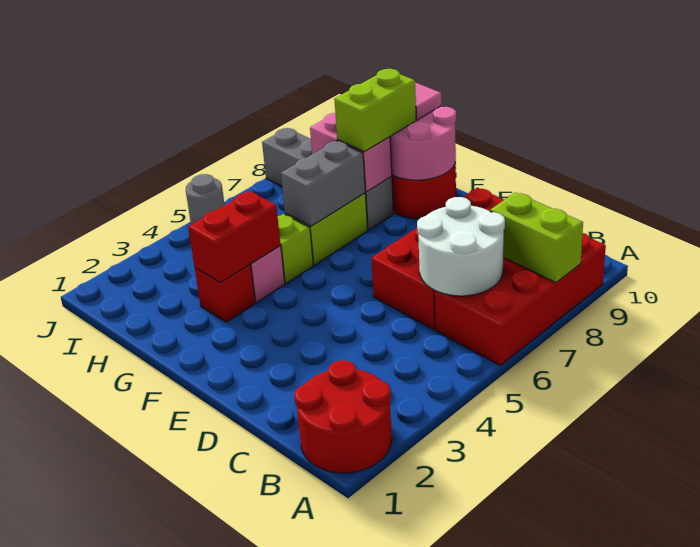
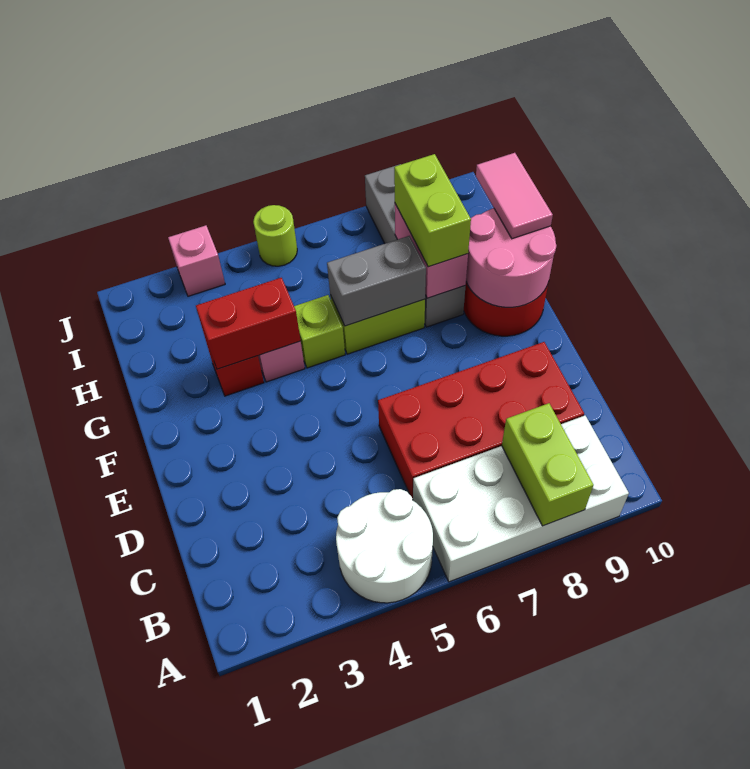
red 2x2 round brick [295,360,392,473] -> none
red 2x4 brick [435,233,606,365] -> white 2x4 brick [413,416,629,582]
white 2x2 round brick [417,197,505,296] -> white 2x2 round brick moved to [336,489,433,603]
lime 1x2 brick [334,69,416,152] -> lime 1x2 brick turned to [394,154,471,267]
none -> pink 1x1 brick [168,225,225,296]
grey 1x1 round brick [186,174,225,225] -> lime 1x1 round brick [253,205,297,266]

